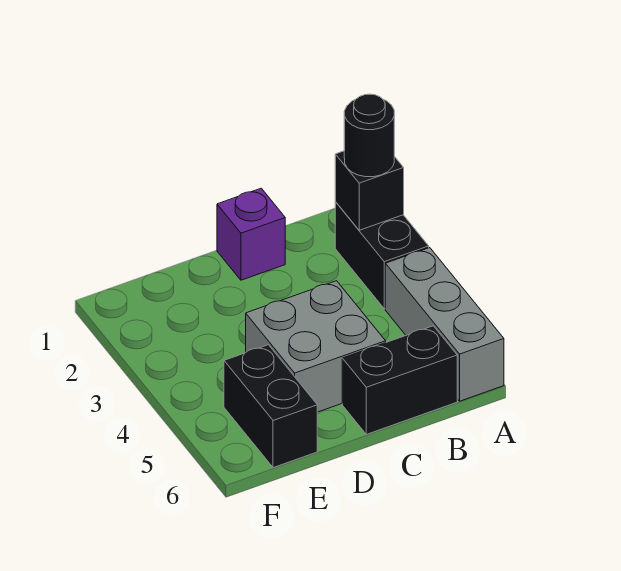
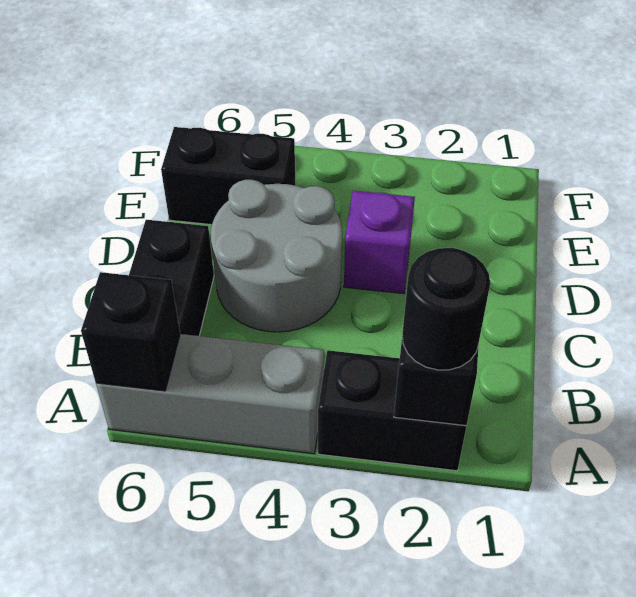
none -> black 1x1 brick [81,272,180,391]
purple 1x1 brick [217,188,285,280] -> purple 1x1 brick moved to [344,191,415,294]
grey 2x2 brick [246,281,386,412] -> grey 2x2 round brick [211,180,342,332]

